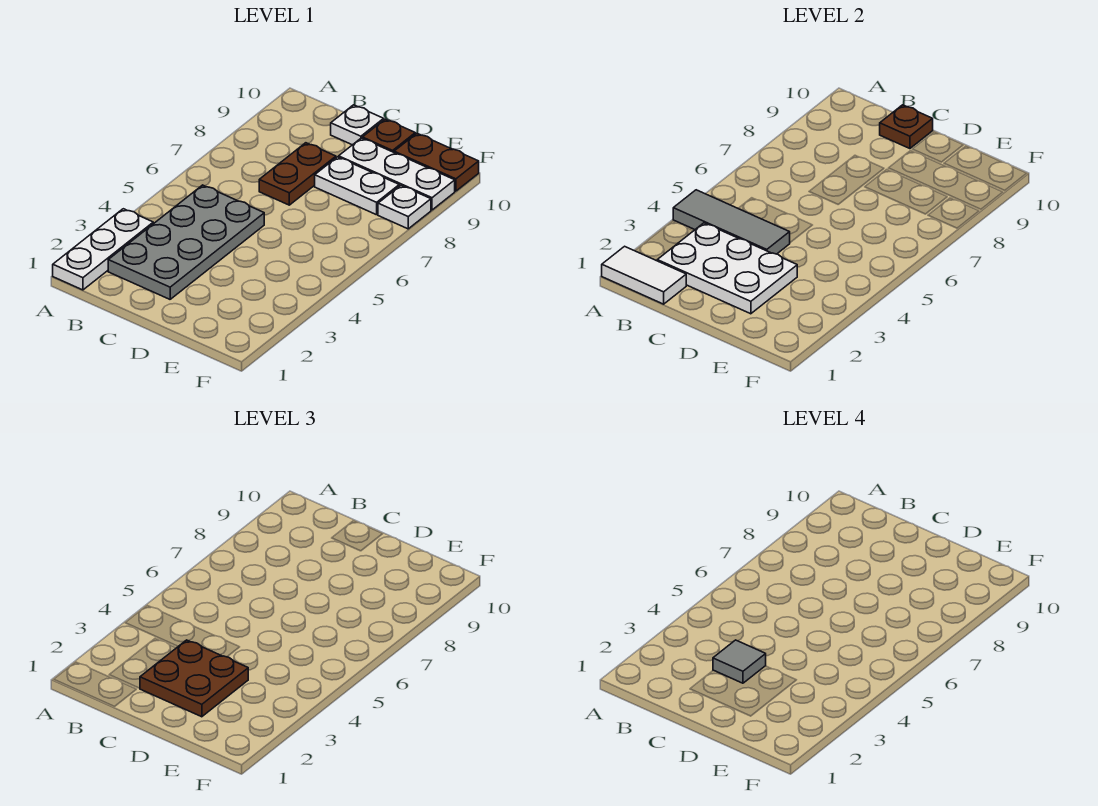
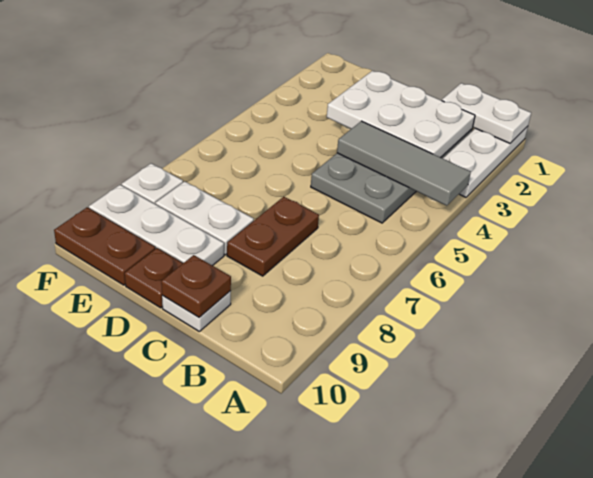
white 1x2 tile [602,246,686,304] -> white 1x2 plate [442,83,531,143]
brown 2x2 plate [140,640,248,717] -> none
grey 1x1 tile [713,640,766,683] -> none

